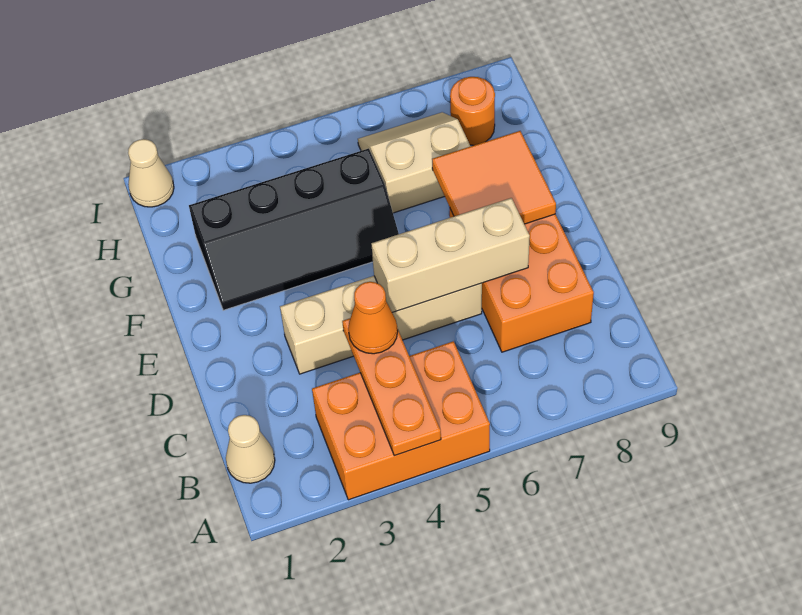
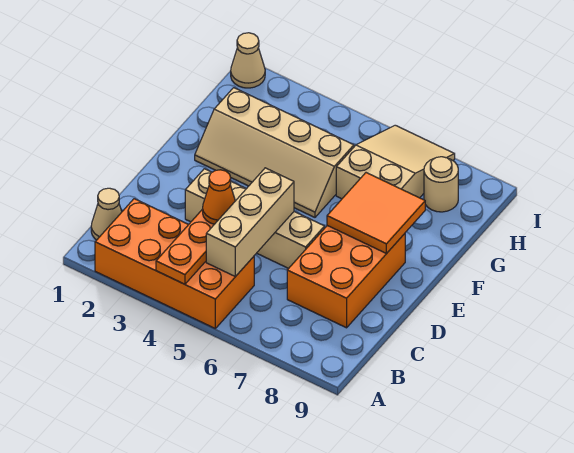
orange 2x3 brick [312,341,490,500] -> orange 2x4 brick [95,199,254,328]
tan 1x3 brick [371,198,530,313] -> tan 1x3 brick turned to [206,168,294,277]
black 2x4 slope [189,148,399,310] -> tan 2x4 slope [195,88,354,217]
tan 2x2 slope [358,112,471,213] -> tan 2x3 slope [336,125,455,199]
orange 1x1 round brick [450,77,495,145] -> tan 1x1 round brick [424,157,458,212]

